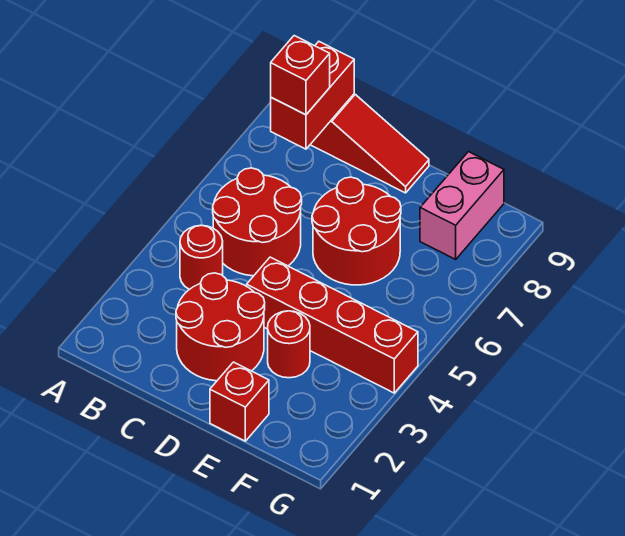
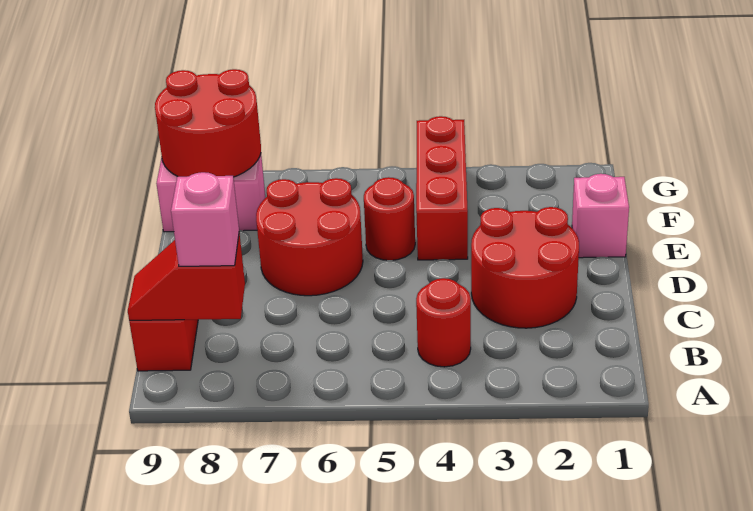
red 2x2 round brick [213,168,302,276] -> red 2x2 round brick moved to [155,69,261,177]
red 1x2 brick [271,42,354,149] -> red 1x2 slope [128,233,245,320]
red 1x1 brick [271,36,330,115] -> pink 1x1 brick [171,172,239,266]
red 1x4 brick [247,257,418,393] -> red 1x3 brick [416,116,468,260]
red 1x1 brick [210,362,269,441] -> pink 1x1 brick [572,174,629,258]
red 1x1 round brick [268,311,310,378] -> red 1x1 round brick moved to [364,177,415,260]

